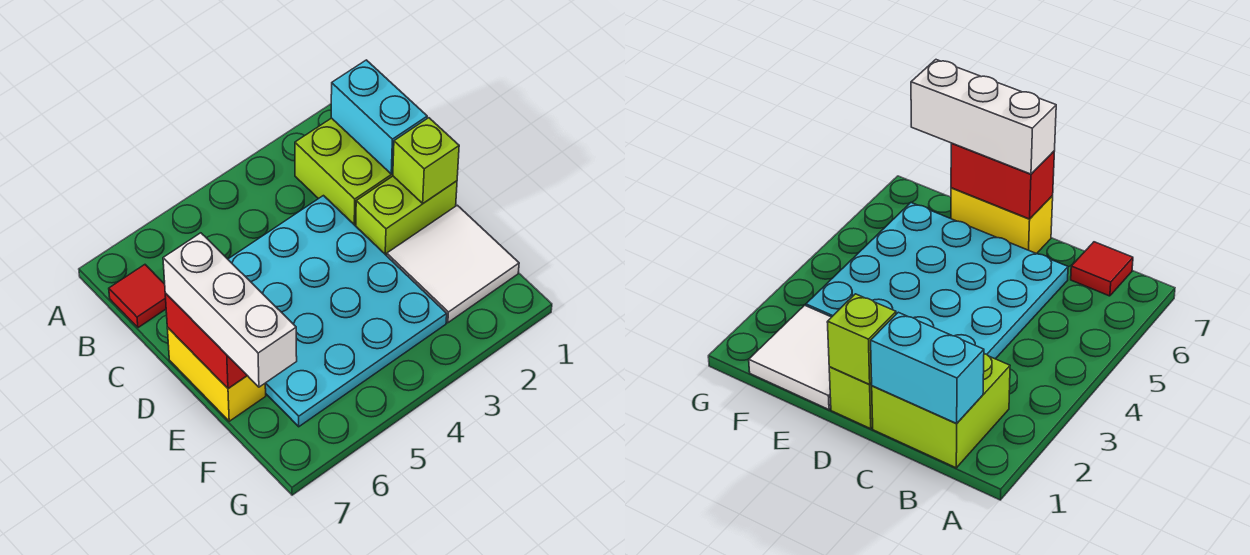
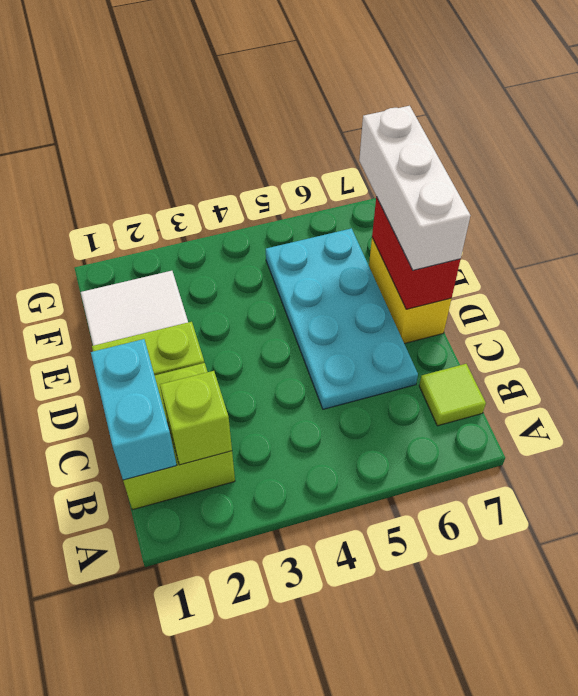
red 1x1 tile [109,265,166,328] -> lime 1x1 tile [419,364,486,426]
cyan 4x4 plate [228,196,447,427] -> cyan 2x4 plate [266,228,418,409]
lime 1x1 brick [393,118,459,203] -> lime 1x1 brick moved to [160,371,232,465]

